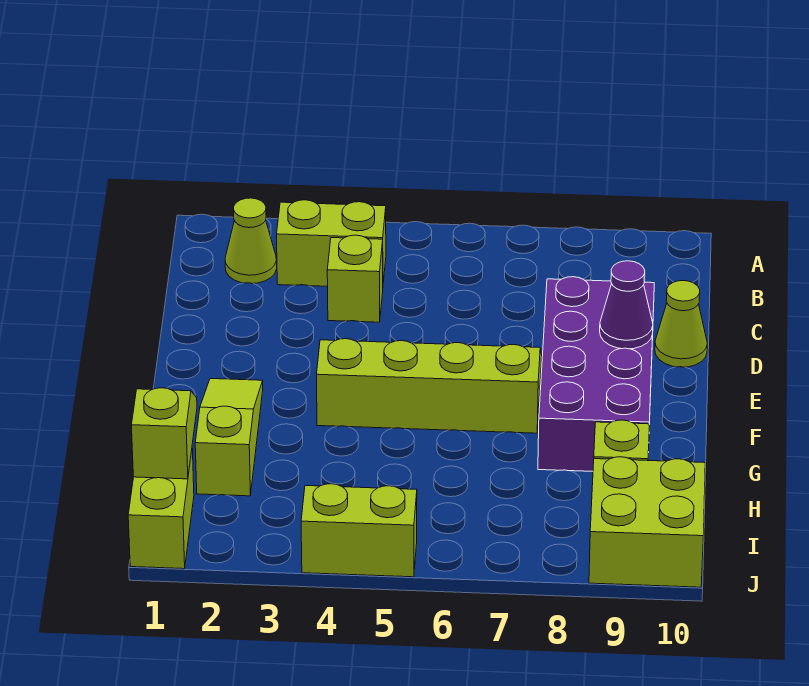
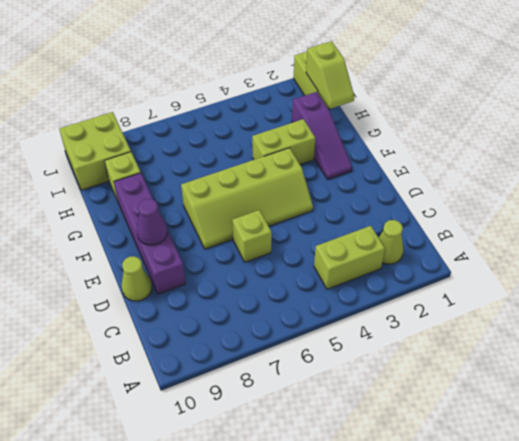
lime 1x1 brick [327,235,383,322] -> lime 1x1 brick moved to [232,210,272,262]
purple 2x4 brick [538,277,654,471] -> purple 1x4 brick [114,173,186,294]
lime 1x3 slope [195,379,263,496] -> purple 1x3 slope [292,92,352,179]
lime 1x2 brick [301,484,417,577] -> lime 1x2 brick moved to [252,119,315,165]

